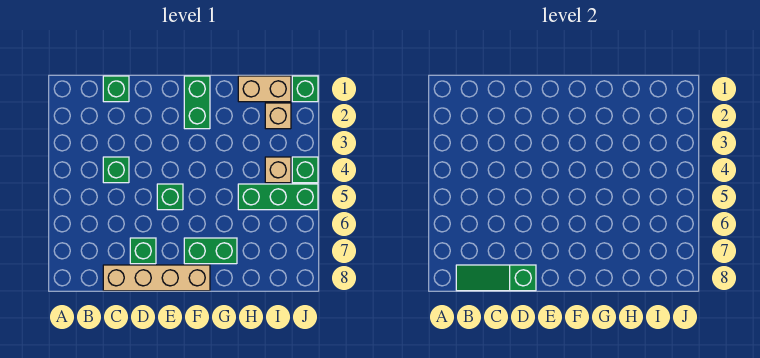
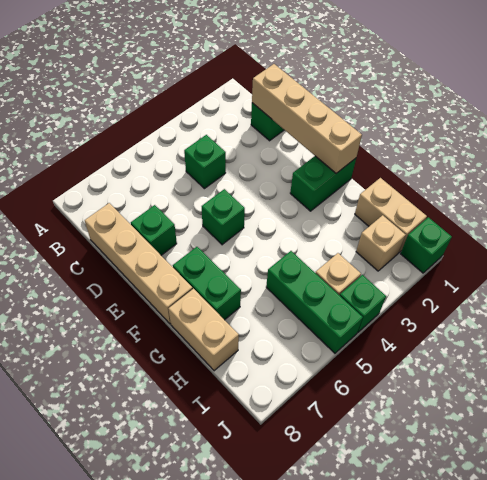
green 1x3 slope [456,265,536,291] -> none
none -> tan 1x4 brick [252,64,362,173]
none -> tan 1x2 brick [169,289,239,371]

